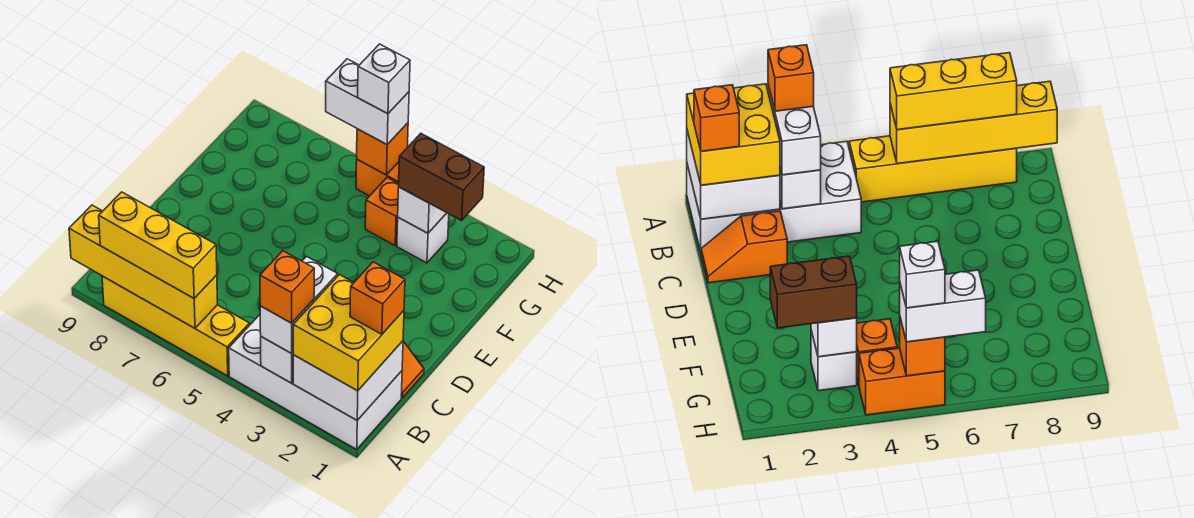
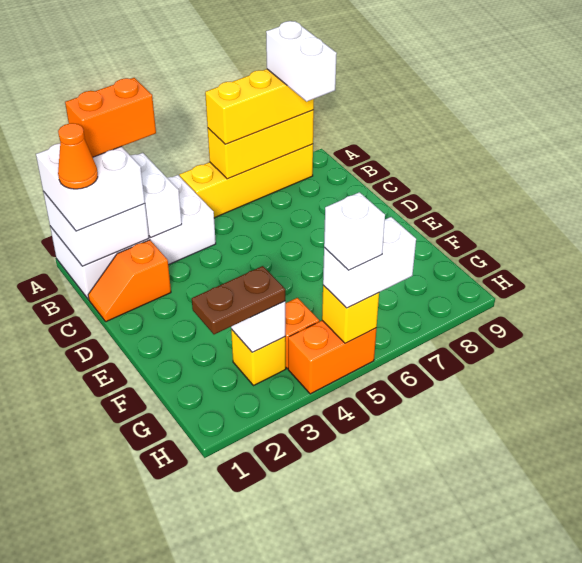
yellow 2x2 brick [293,275,404,391] -> white 2x2 brick [36,143,145,231]
white 1x2 brick [260,256,338,353] -> white 1x2 brick moved to [266,21,337,101]
orange 1x1 brick [260,251,314,323] -> orange 1x2 brick [65,78,156,157]
yellow 1x4 brick [69,205,218,328] -> yellow 1x3 brick [208,110,314,179]
orange 1x1 brick [350,262,405,334] -> orange 1x1 cone [58,123,98,189]
brown 1x2 brick [399,133,484,220] -> brown 1x2 plate [192,266,285,334]
white 1x1 brick [397,213,449,263] -> yellow 1x1 brick [231,329,286,386]
orange 1x1 brick [357,123,408,175] -> yellow 1x1 brick [322,285,379,343]

